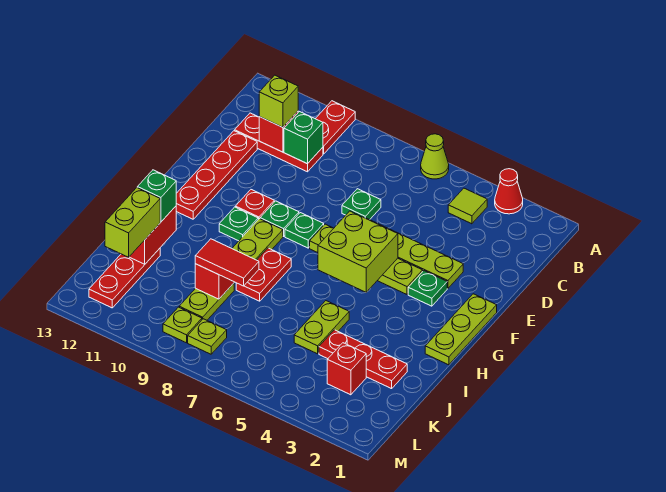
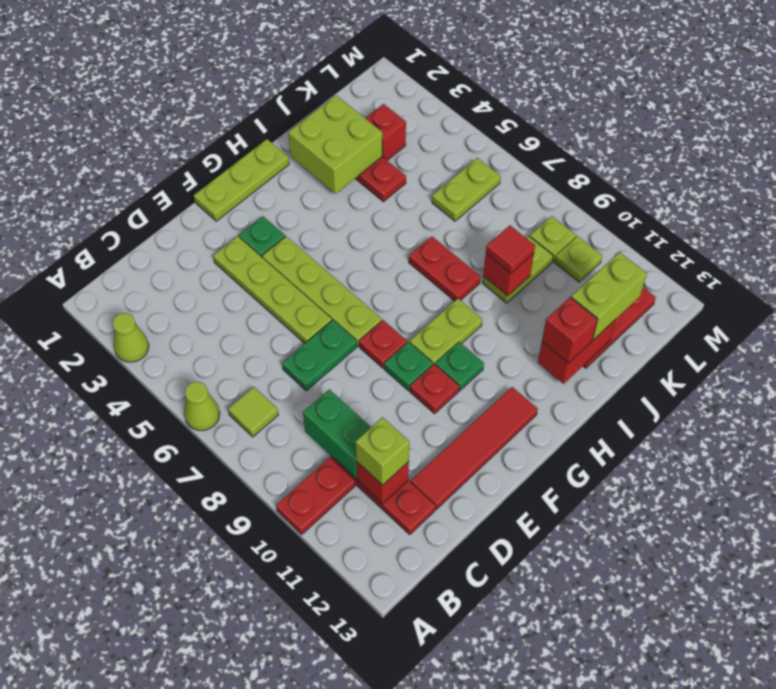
red 1x1 cone [495,169,523,214] -> lime 1x1 cone [113,313,149,362]
lime 1x1 tile [448,188,487,224] -> lime 1x1 tile moved to [228,387,278,437]
green 1x1 brick [284,112,323,164] -> green 1x2 brick [303,390,371,479]
green 1x1 plate [342,189,381,220] -> green 1x2 plate [282,320,357,391]
red 1x4 plate [176,131,257,219] -> red 1x4 tile [411,387,538,509]
lime 2x2 brick [318,211,398,292] -> lime 2x2 brick moved to [288,95,382,194]
green 1x1 plate [285,213,324,248] -> red 1x1 plate [359,320,407,368]
red 1x2 plate [236,248,291,301] -> red 1x2 plate turned to [409,236,481,301]
lime 1x2 plate [294,301,349,354] -> lime 1x2 plate moved to [432,158,501,221]
green 1x1 brick [137,170,176,222] -> red 1x1 brick [542,297,598,363]
red 1x2 tile [195,239,259,286] -> red 1x1 tile [486,225,535,273]
lime 1x1 plate [188,319,227,354] -> lime 1x1 plate moved to [555,236,602,282]

